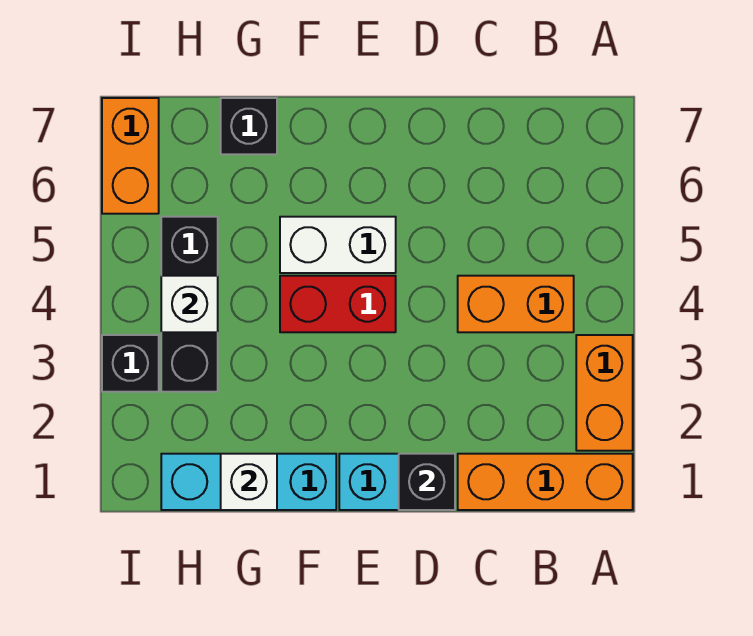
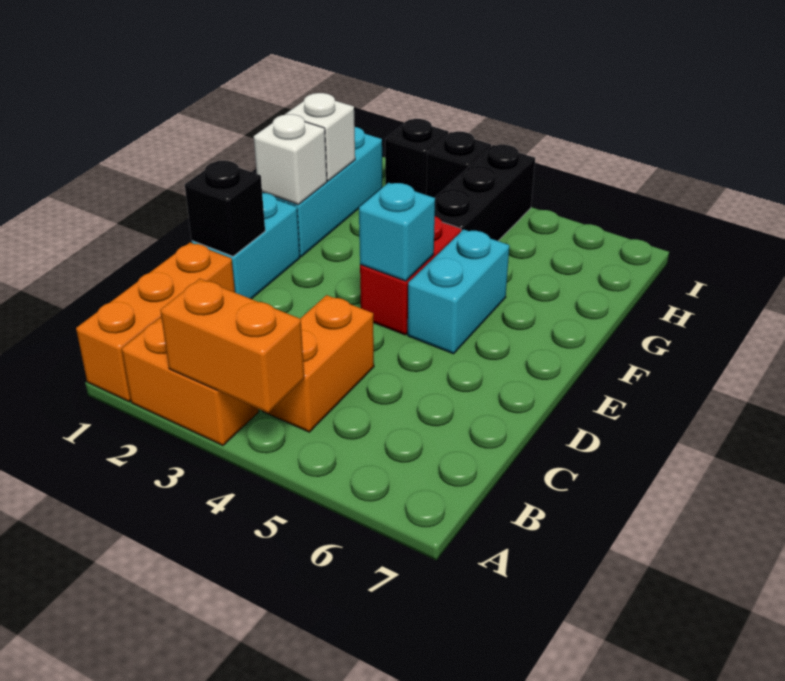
none -> cyan 1x1 brick [359,183,435,281]
white 1x2 brick [280,217,396,273] -> cyan 1x2 brick [408,229,509,354]
black 1x1 brick [221,98,277,154] -> black 1x1 brick moved to [385,119,449,195]
black 1x3 brick [161,217,218,392] -> black 1x3 brick turned to [435,145,535,241]
white 1x1 brick [161,276,218,332] -> white 1x1 brick moved to [254,114,327,205]
orange 1x2 brick [102,98,159,214] -> orange 1x2 brick moved to [160,279,304,413]

